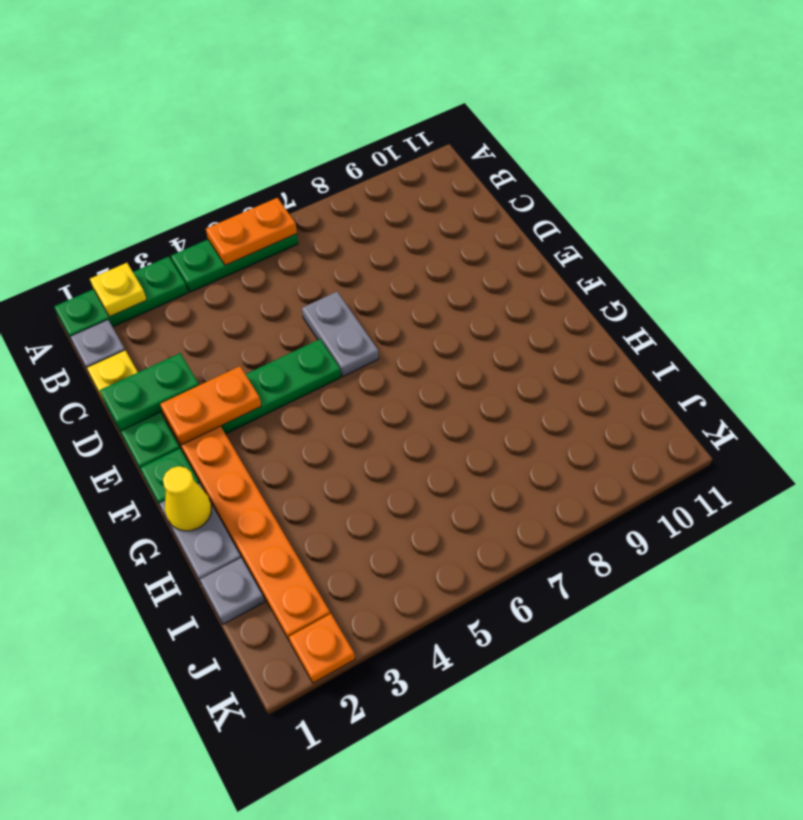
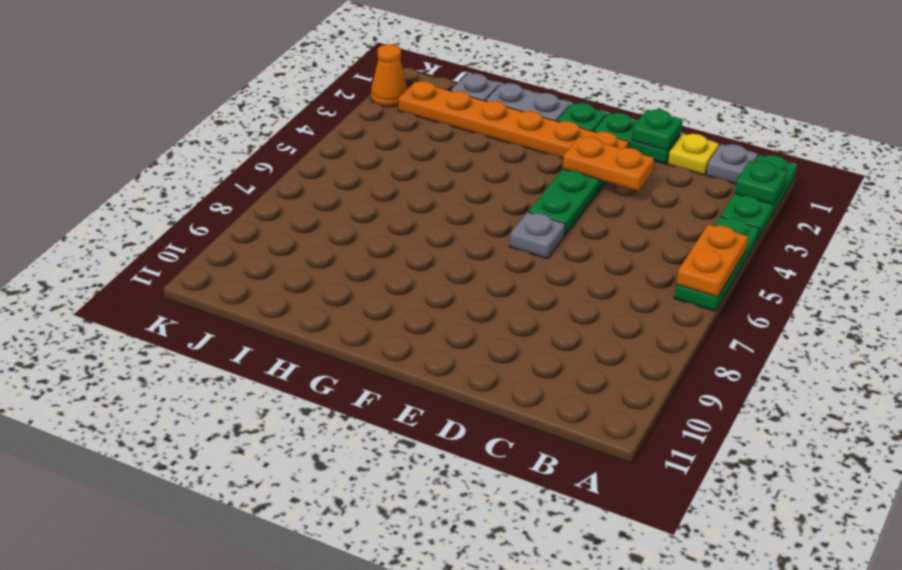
yellow 1x1 plate [90,263,146,317] -> green 1x1 plate [735,161,788,205]
green 1x2 plate [100,353,199,431] -> green 1x1 plate [632,110,683,151]
grey 1x2 plate [302,292,379,376] -> grey 1x1 plate [509,212,565,259]
orange 1x2 plate [160,366,261,445] -> orange 1x2 plate turned to [563,137,654,191]
yellow 1x1 cone [163,466,211,531] -> none
orange 1x1 plate [289,614,355,683] -> orange 1x1 cone [371,44,407,107]

